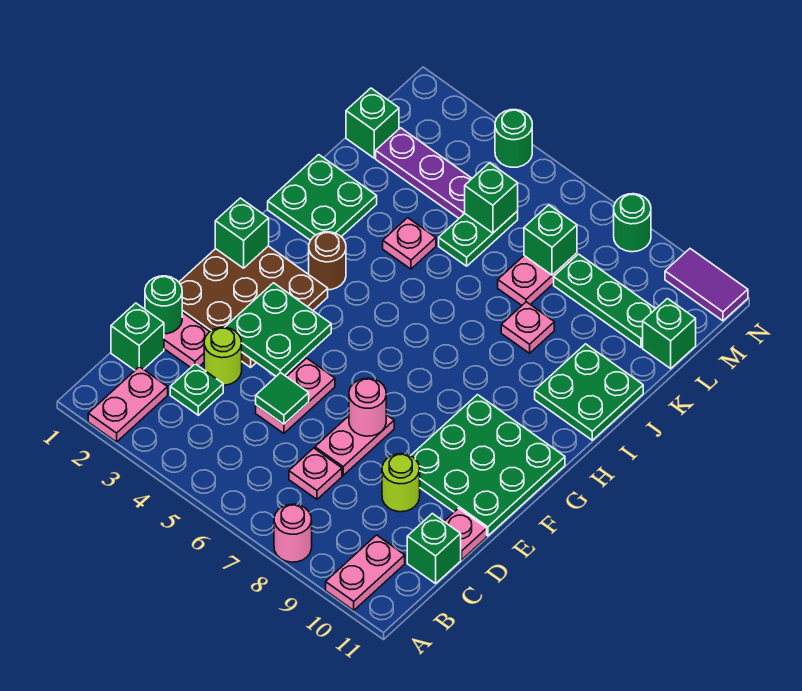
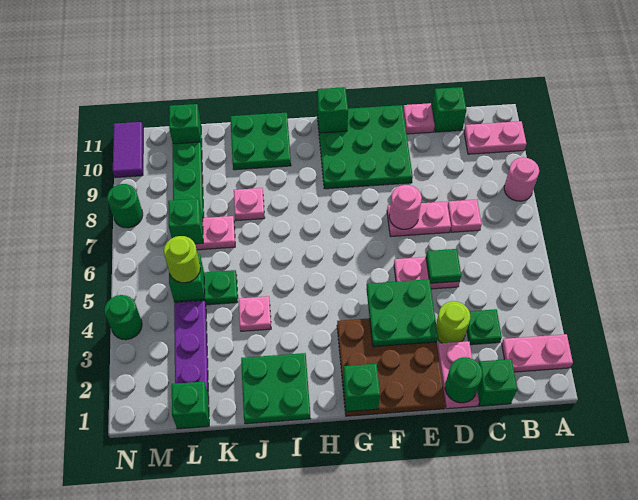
lime 1x1 round brick [382,454,420,512] -> lime 1x1 round brick moved to [164,236,200,283]
none -> green 1x1 brick [317,87,348,133]
brown 1x1 round brick [309,232,346,290] -> none

